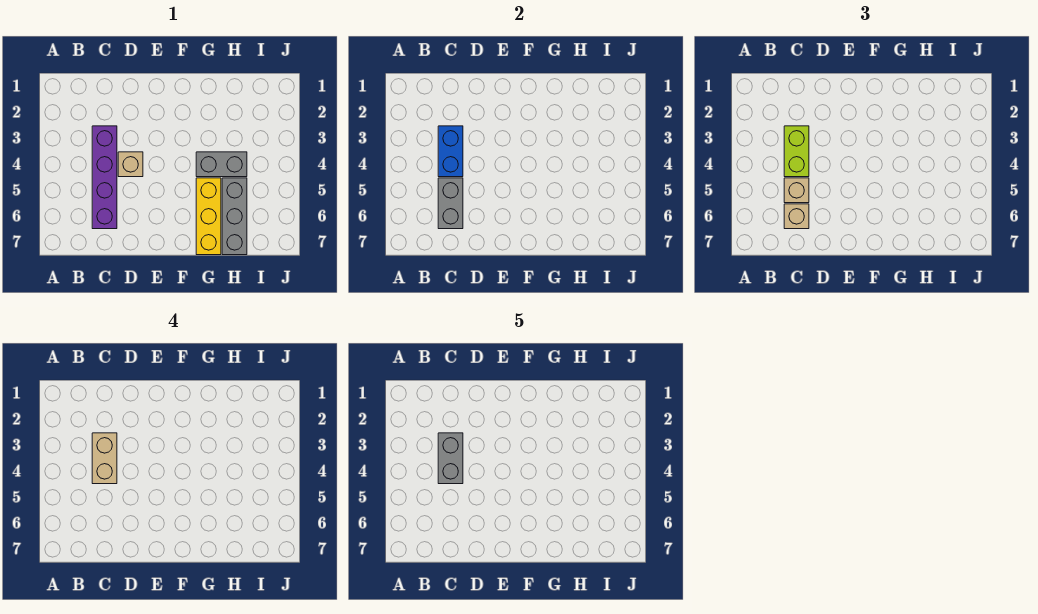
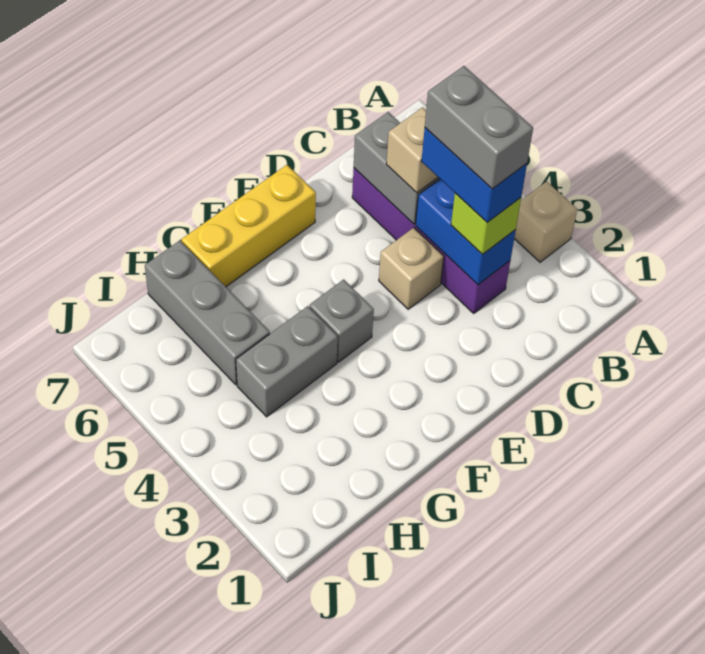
lime 1x2 brick [784,126,809,177] -> lime 1x1 brick [451,193,521,255]
tan 1x2 brick [92,433,117,484] -> blue 1x2 brick [422,128,527,222]
tan 1x1 brick [784,204,809,229] -> tan 1x1 brick moved to [514,181,577,262]
none -> grey 1x1 brick [309,279,374,362]
yellow 1x3 brick [196,178,221,255] -> yellow 1x3 brick turned to [182,165,316,287]

